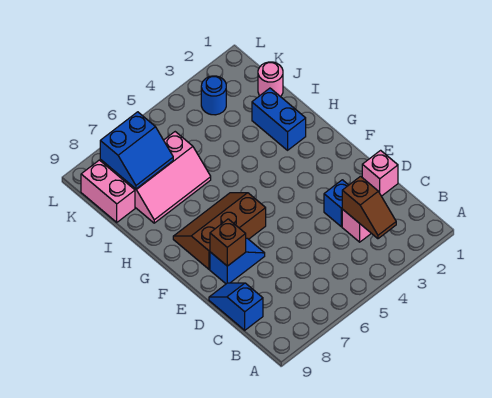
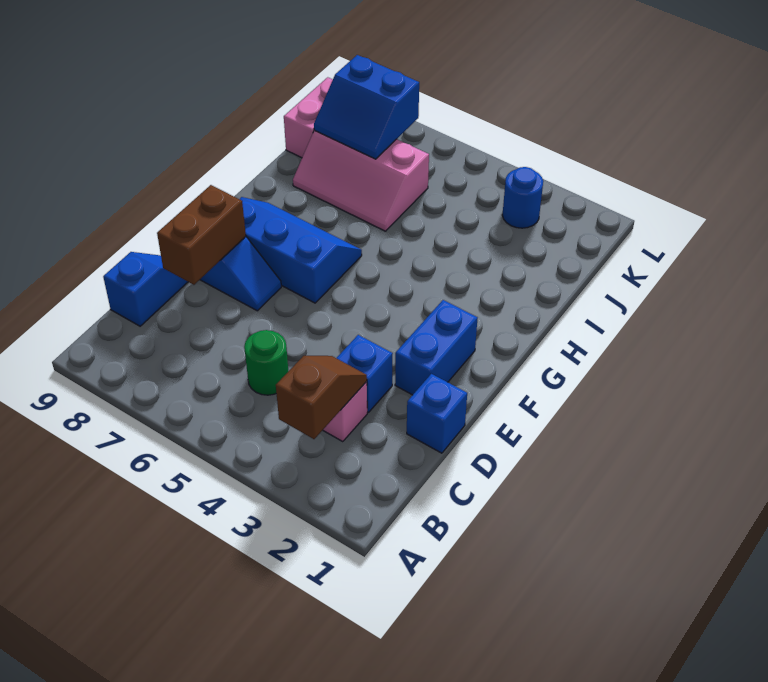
brown 1x2 slope [342,176,396,239] -> brown 1x2 slope turned to [276,356,367,439]
none -> green 1x1 round brick [244,330,288,395]
pink 1x1 brick [362,150,398,196] -> blue 1x1 brick [407,374,467,453]
brown 1x1 brick [210,219,246,266] -> brown 1x2 brick [157,185,246,285]
brown 2x3 slope [173,193,266,269] -> blue 2x3 slope [240,197,362,303]
blue 1x2 brick [252,88,306,150] -> blue 1x2 brick moved to [395,300,478,395]
pink 1x1 round brick [258,62,283,97] -> none

